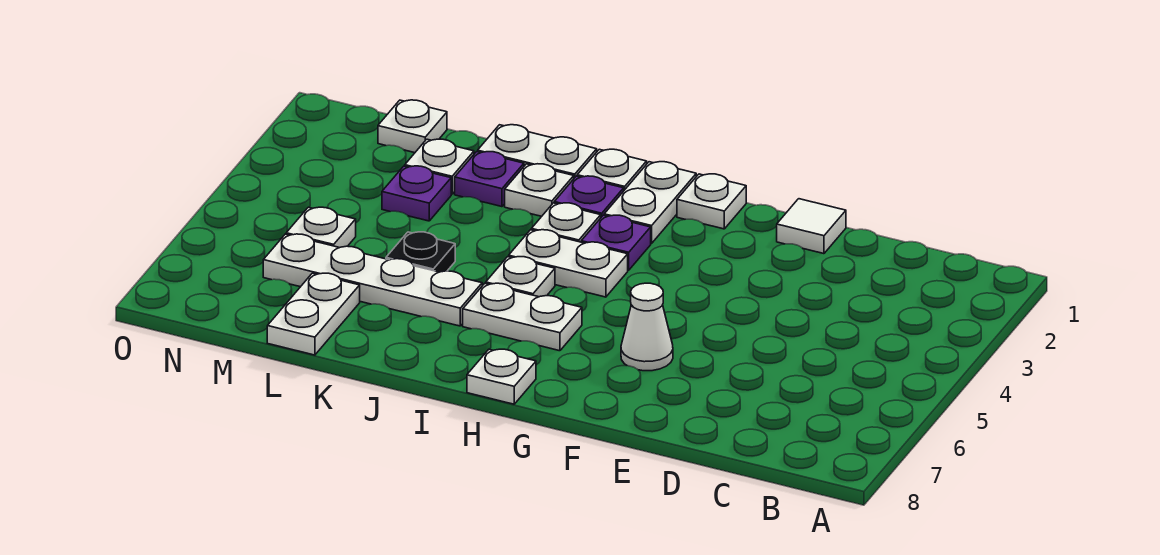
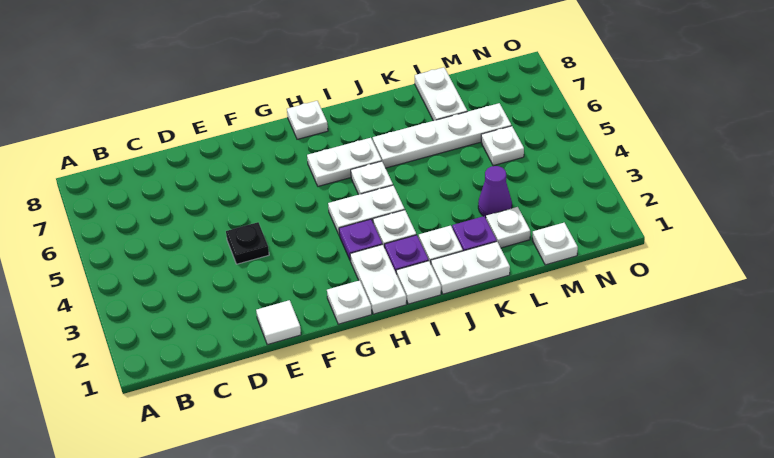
white 1x1 cone [621,283,673,371] -> none
black 1x1 plate [386,232,455,272] -> black 1x1 plate moved to [226,222,269,264]
purple 1x1 plate [382,166,451,221] -> purple 1x1 cone [478,166,512,218]

